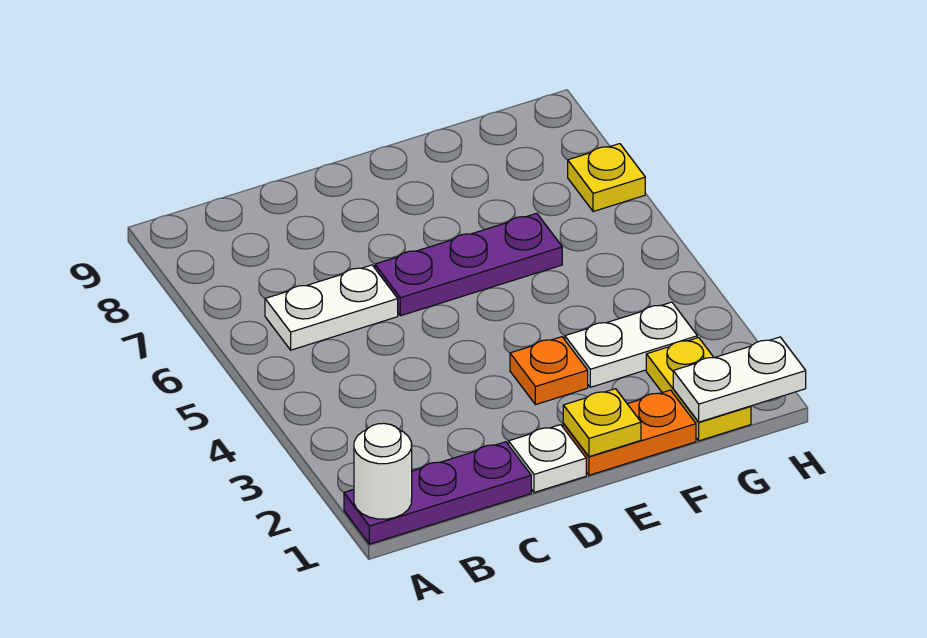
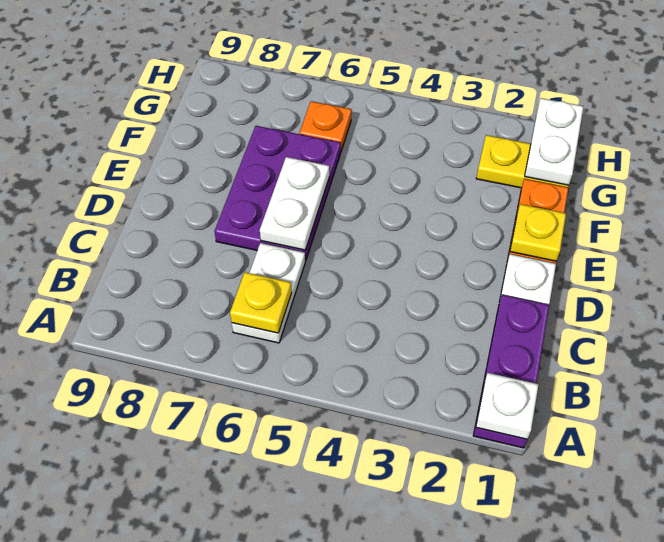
white 1x1 round brick [354,423,412,519] -> white 1x1 plate [476,373,539,439]
purple 1x3 plate [375,213,562,316] -> purple 2x3 plate [214,126,341,261]
orange 1x1 plate [510,337,588,405] -> orange 1x1 plate moved to [300,101,352,151]
white 1x2 plate [565,302,697,387] -> white 1x2 plate moved to [260,157,329,250]
yellow 1x1 plate [568,144,645,212] -> yellow 1x1 plate moved to [230,272,292,333]

